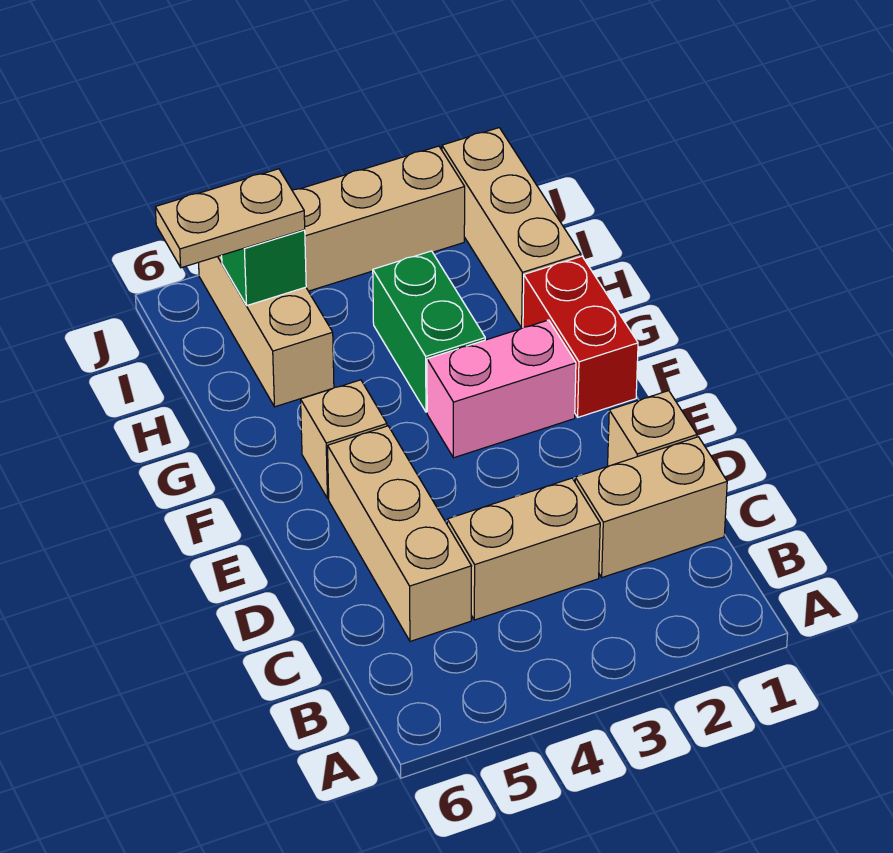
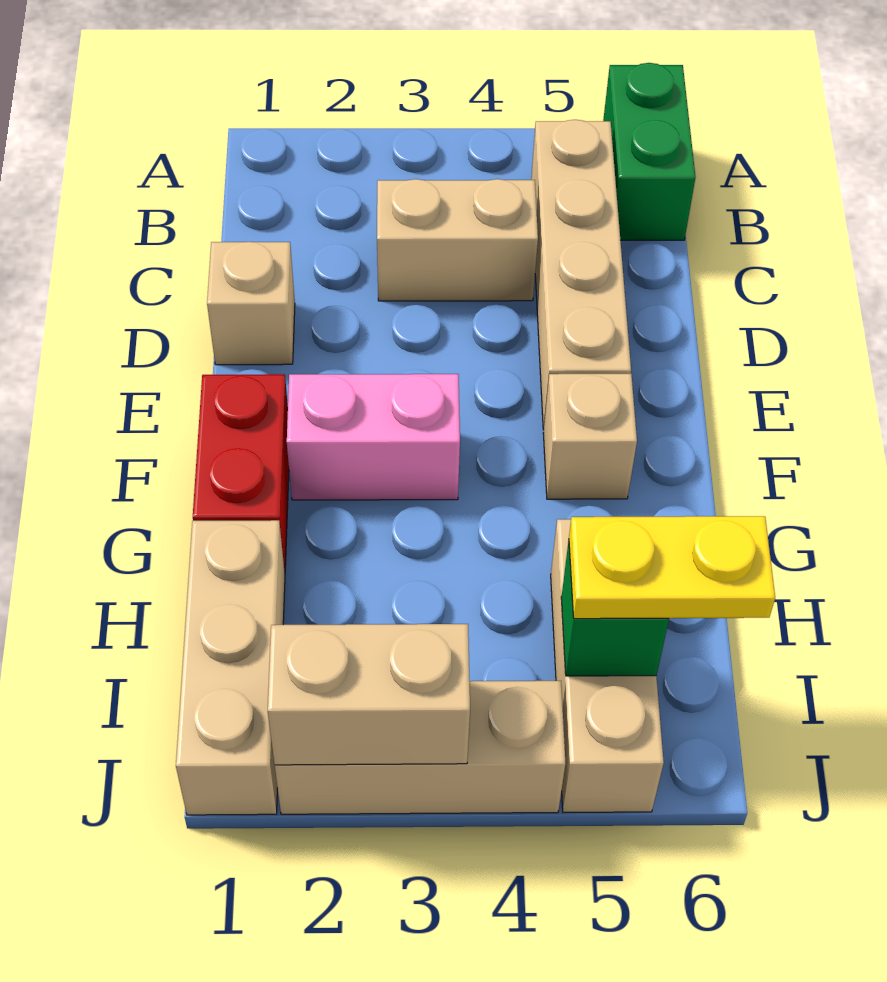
tan 1x2 brick [575,437,727,577] -> tan 1x2 brick moved to [268,624,470,765]
tan 1x3 brick [328,426,471,641] -> tan 1x4 brick [531,120,631,430]
green 1x2 brick [373,251,485,412] -> green 1x2 brick moved to [603,63,696,240]
tan 1x2 plate [155,169,305,268] -> yellow 1x2 plate [569,516,775,619]

